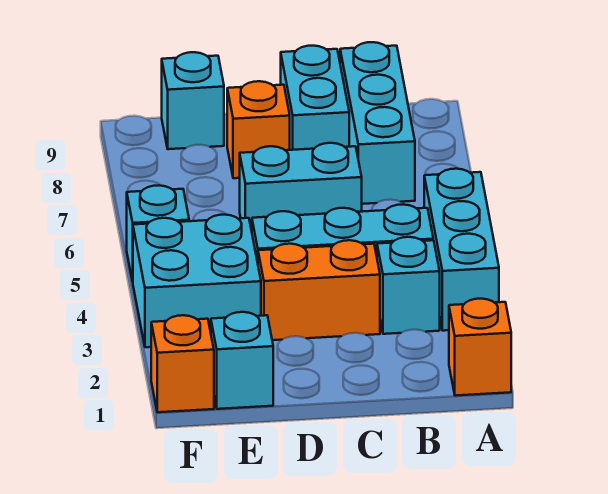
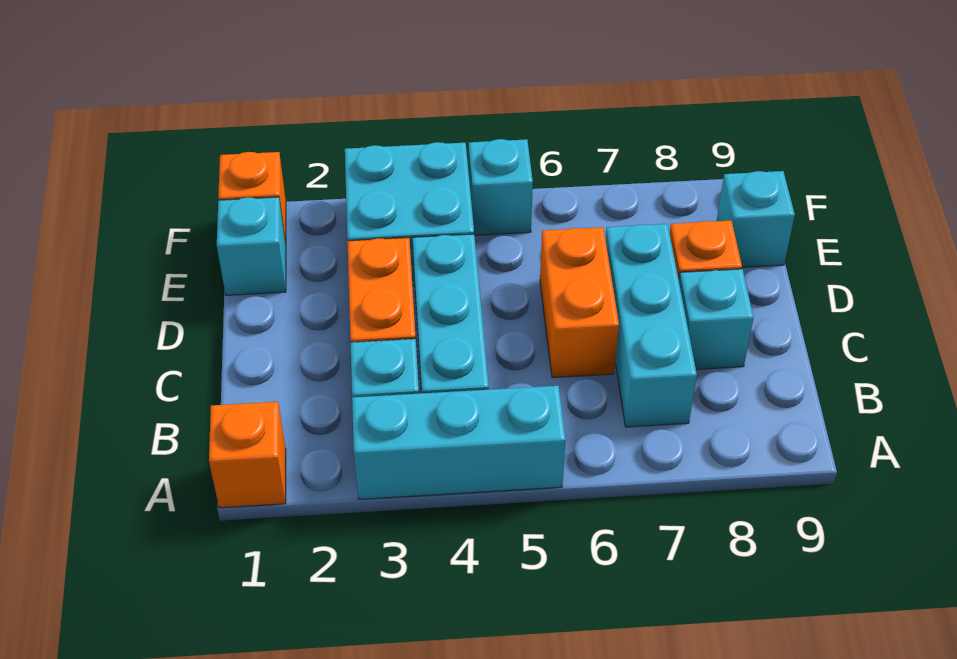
cyan 1x3 brick [340,42,415,204] -> cyan 1x3 brick turned to [605,224,697,427]
cyan 1x2 brick [240,143,362,231] -> orange 1x2 brick [540,227,619,378]
cyan 1x2 brick [281,46,349,150] -> cyan 1x1 brick [679,269,754,369]

